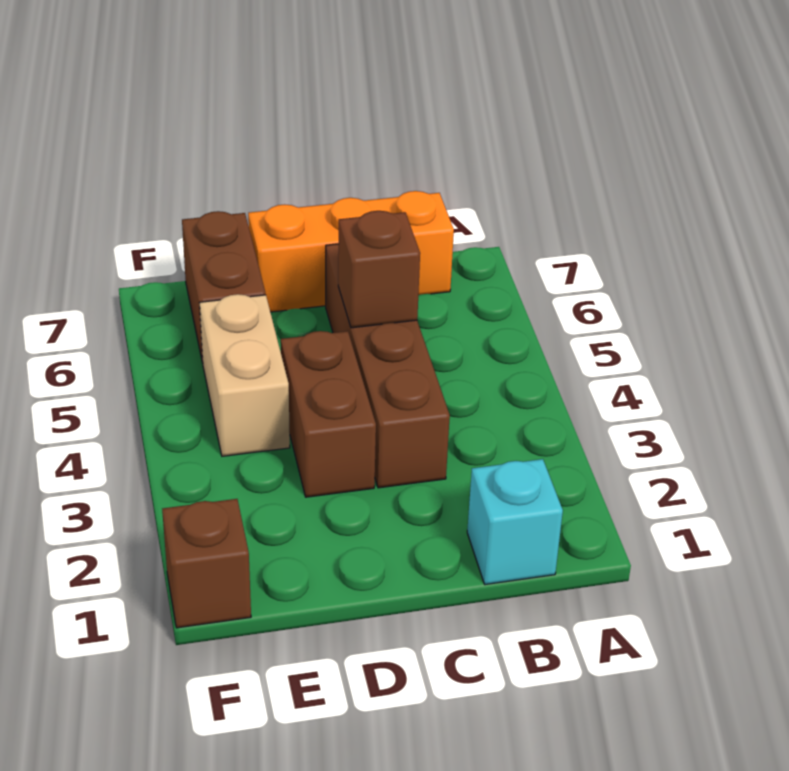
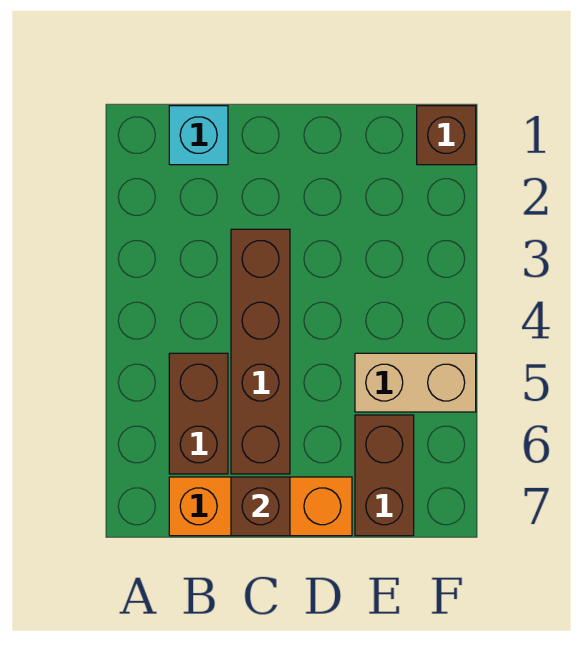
brown 1x1 brick [338,211,420,328] -> brown 1x1 brick moved to [231,477,290,536]
brown 1x2 brick [281,331,376,497] -> brown 1x2 brick moved to [169,353,228,474]
tan 1x2 brick [200,294,290,456] -> tan 1x2 brick turned to [355,353,476,412]

